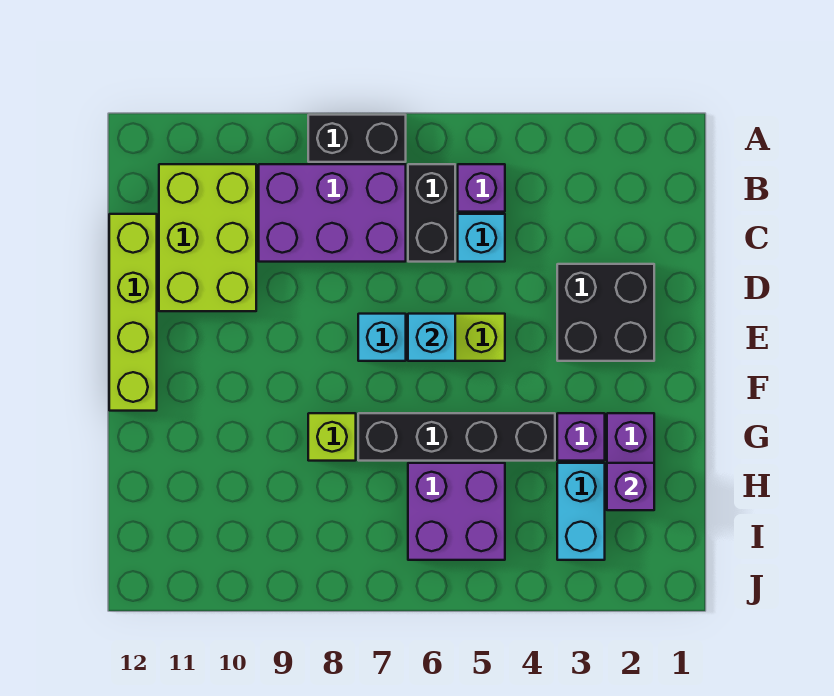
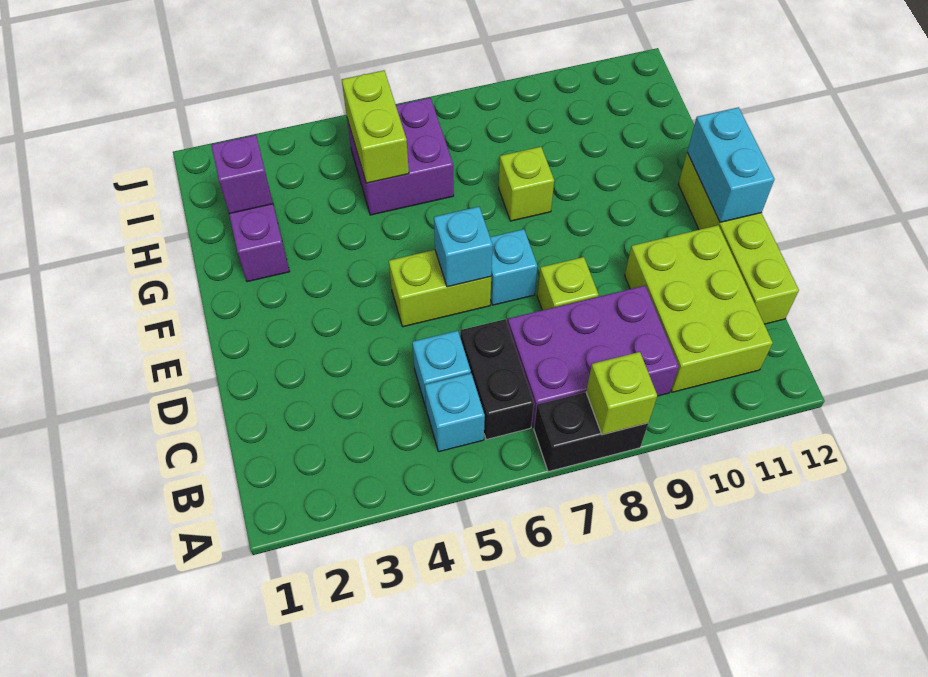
none -> lime 1x1 brick [586,352,657,435]
purple 1x1 brick [458,164,505,212] -> cyan 1x1 brick [425,373,485,452]
black 2x2 brick [557,264,654,361] -> none
none -> lime 1x1 brick [537,257,599,310]
purple 1x1 brick [557,413,605,461] -> none
black 1x4 brick [358,413,555,461] -> none
cyan 1x2 brick [557,463,605,560] -> cyan 1x2 brick moved to [687,107,775,222]
none -> lime 1x2 brick [342,70,409,183]

